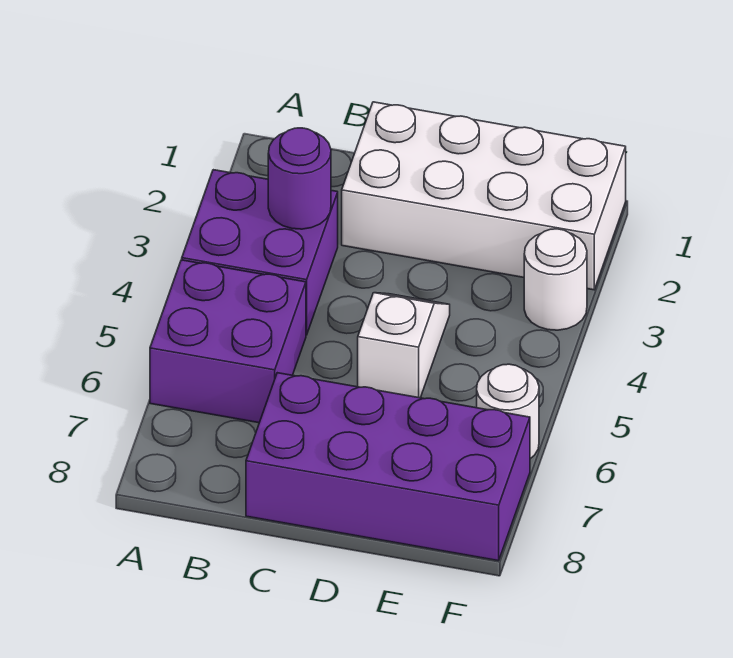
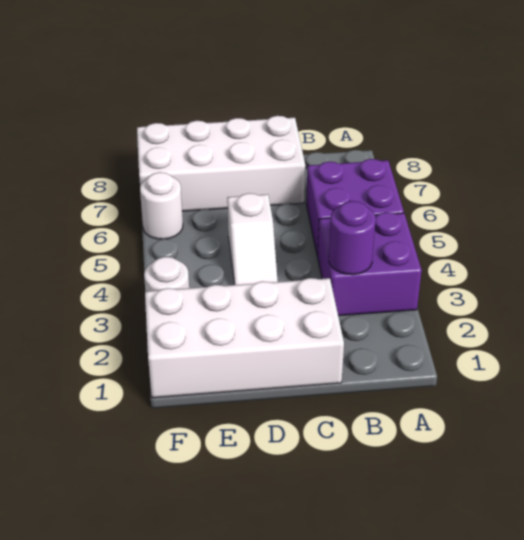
purple 2x4 brick [246,373,530,561] -> white 2x4 brick [137,116,305,211]

